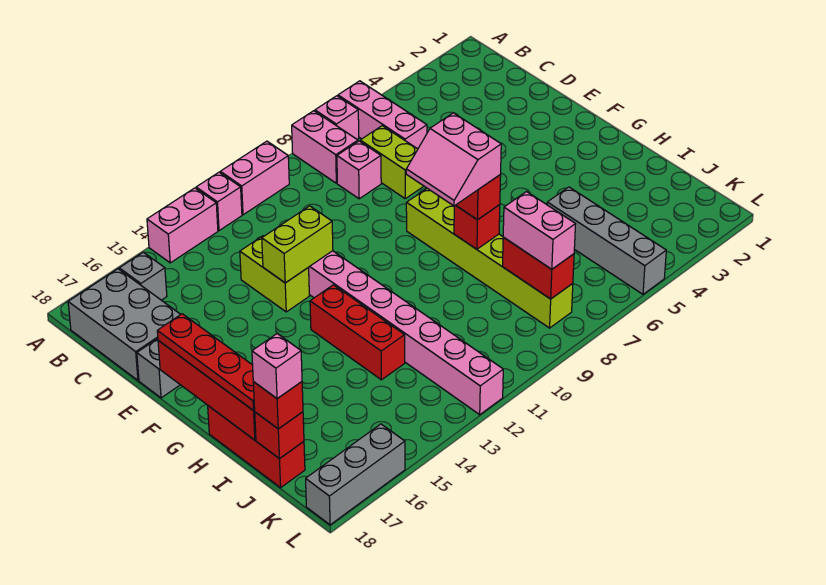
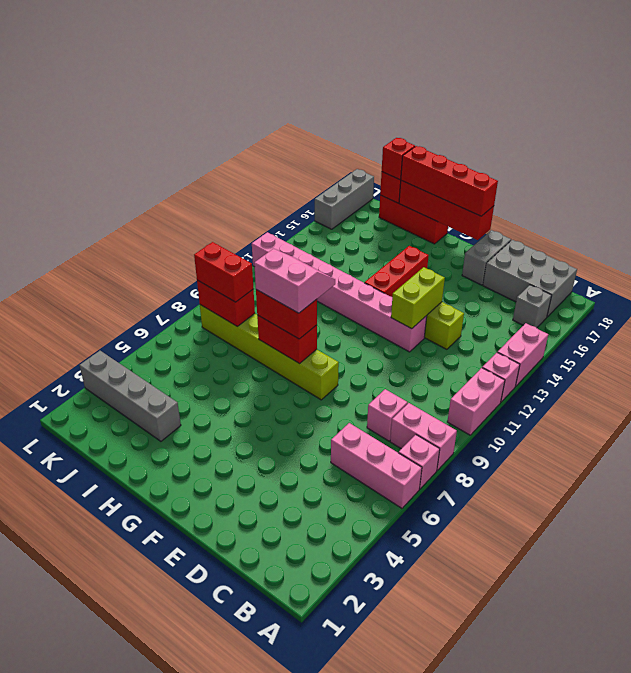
lime 1x2 brick [360,126,424,199] -> none
red 1x4 plate [157,314,255,410] -> red 1x4 brick [401,146,498,216]
red 1x3 brick [310,285,405,380] -> red 1x3 brick turned to [365,246,429,297]
red 1x1 brick [454,205,500,249] -> red 1x2 brick [257,315,317,364]
grey 1x4 brick [547,187,666,294] -> grey 1x4 brick moved to [80,351,181,441]
pink 1x2 brick [503,192,576,269] -> red 1x2 brick [194,242,253,302]
pink 1x1 brick [252,334,302,399] -> none

